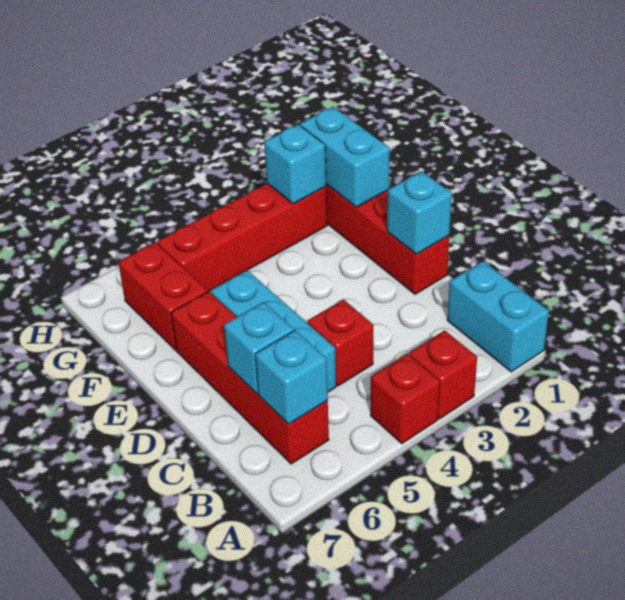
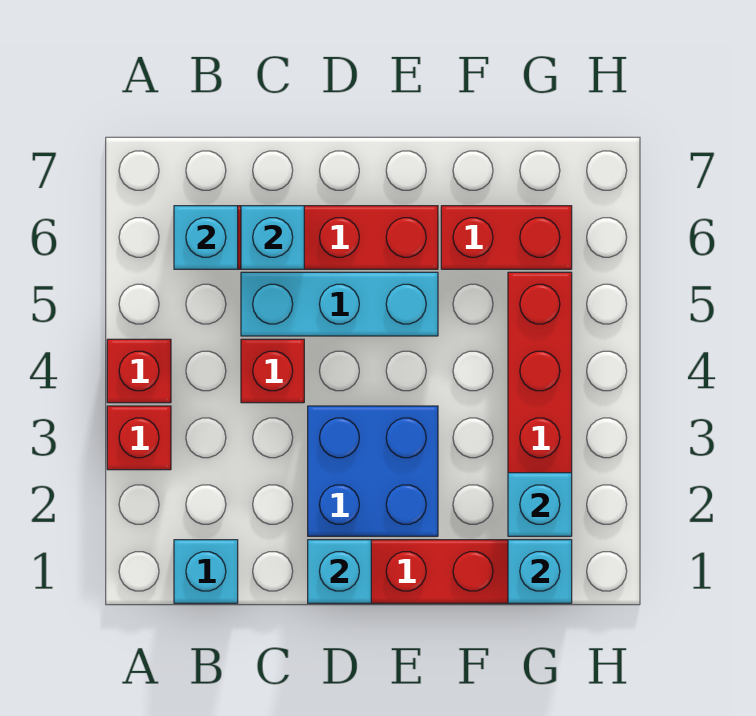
cyan 1x2 brick [447,261,549,372] -> cyan 1x1 brick [174,540,238,603]
none -> blue 2x2 brick [308,406,438,536]
cyan 1x2 brick [300,107,390,207] -> cyan 1x1 brick [508,540,572,603]

